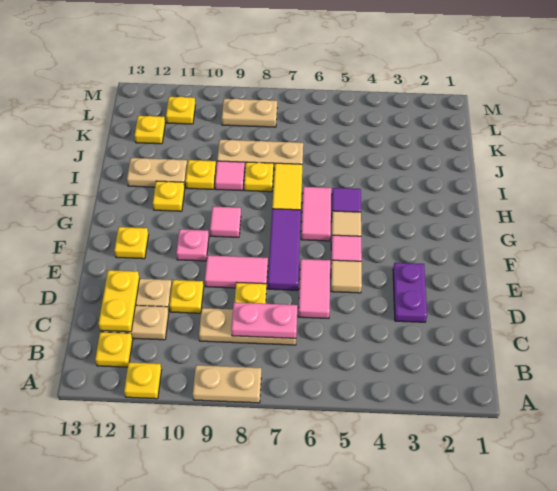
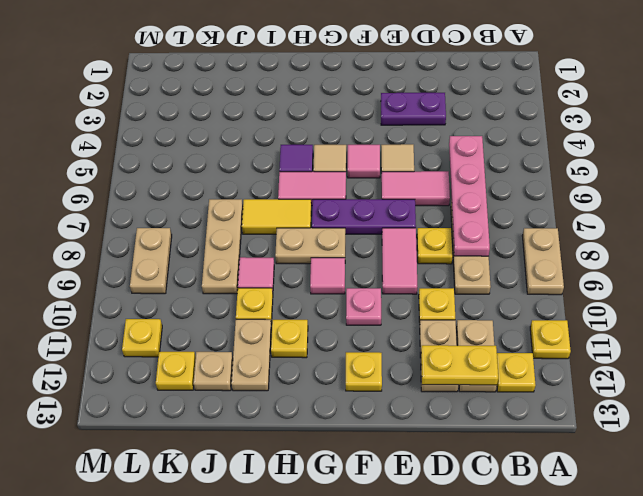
pink 1x2 plate [231,302,297,338] -> pink 1x4 plate [449,136,490,256]
purple 1x3 tile [268,209,301,290] -> purple 1x3 plate [312,199,416,234]
none -> tan 1x2 plate [275,228,345,264]
yellow 1x1 plate [244,162,274,192] -> none
none -> tan 1x1 plate [193,352,233,391]

